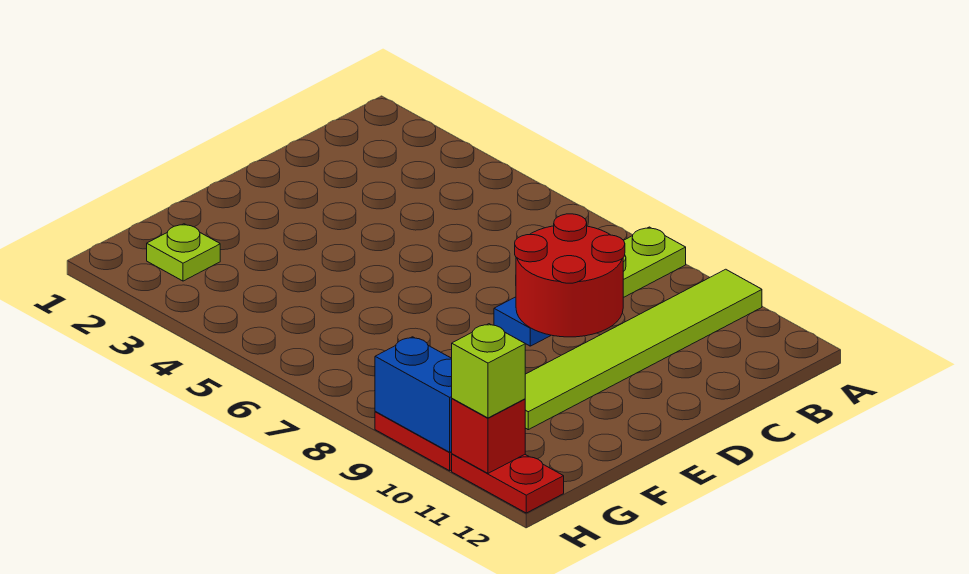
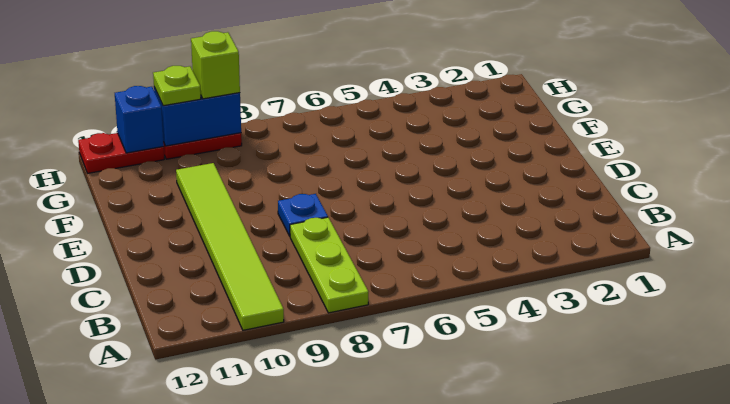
red 2x2 round brick [515,214,625,337] -> none
lime 1x1 plate [147,224,220,281] -> lime 1x1 plate moved to [153,66,201,106]
red 1x1 brick [452,399,525,473] -> blue 1x1 brick [115,86,164,153]
lime 1x1 brick [452,324,525,418] -> lime 1x1 brick moved to [191,31,240,99]

